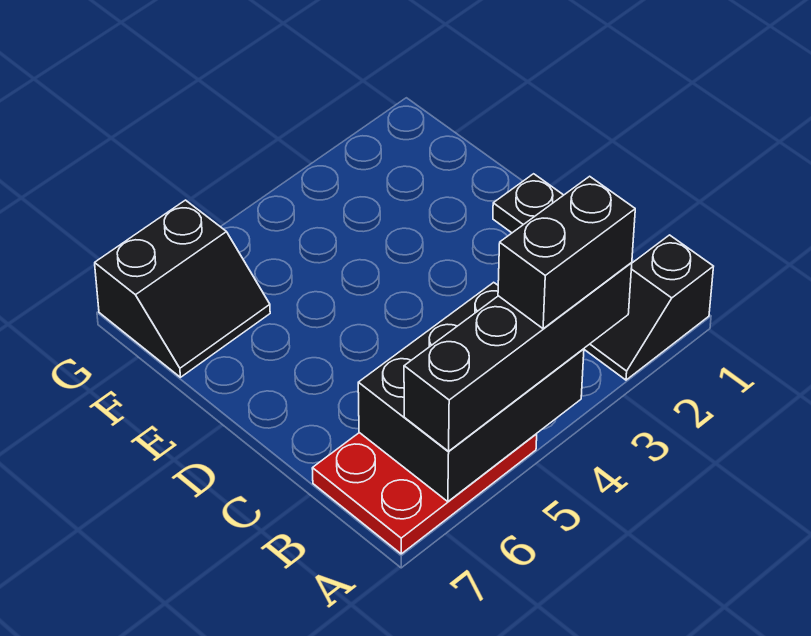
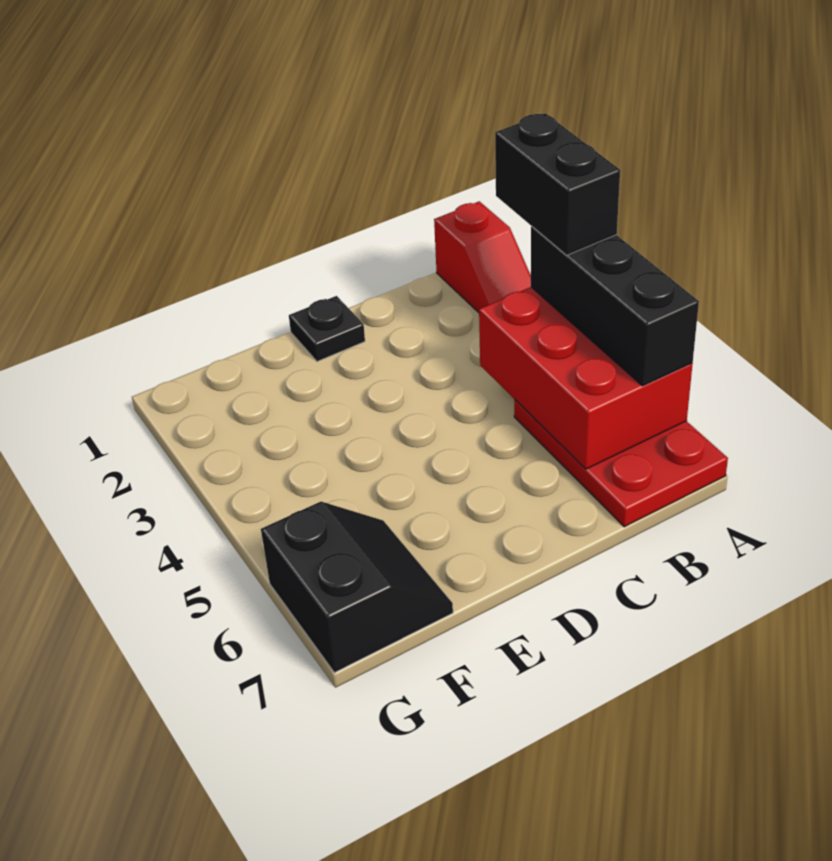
black 1x2 slope [584,235,714,380] -> red 1x2 slope [434,201,531,313]
black 1x4 brick [404,263,632,451] -> black 1x3 brick [531,226,699,386]
black 2x3 brick [358,282,584,502] -> red 2x3 brick [479,287,693,469]

